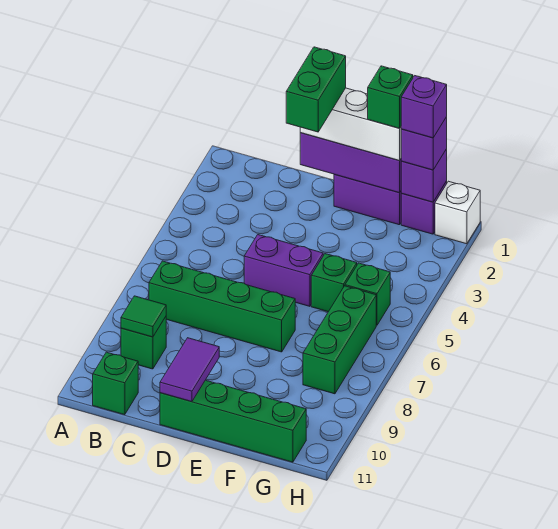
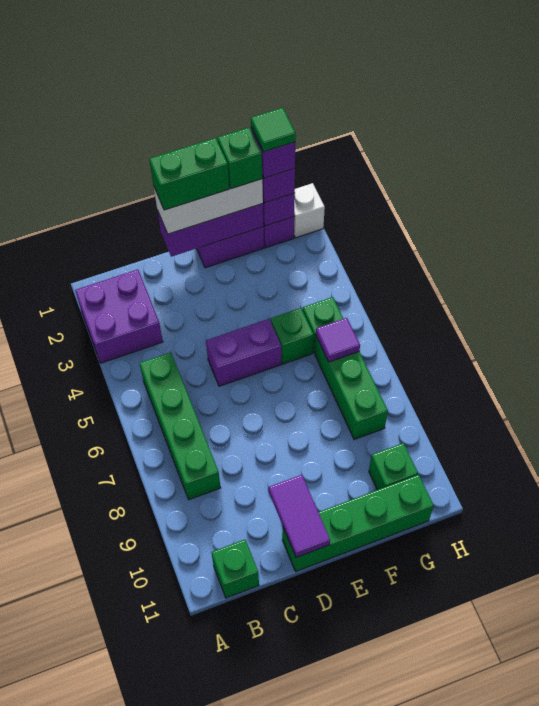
none -> purple 2x2 brick [75,269,163,363]
green 1x4 brick [149,261,295,352] -> green 1x4 brick turned to [140,352,221,500]
green 1x1 brick [121,317,166,369] -> green 1x1 brick moved to [369,443,418,490]
green 1x1 tile [121,296,166,337] -> green 1x1 tile moved to [251,108,296,152]
green 1x2 brick [286,47,346,132] -> green 1x2 brick turned to [149,138,229,210]
none -> purple 1x1 tile [316,318,360,362]

